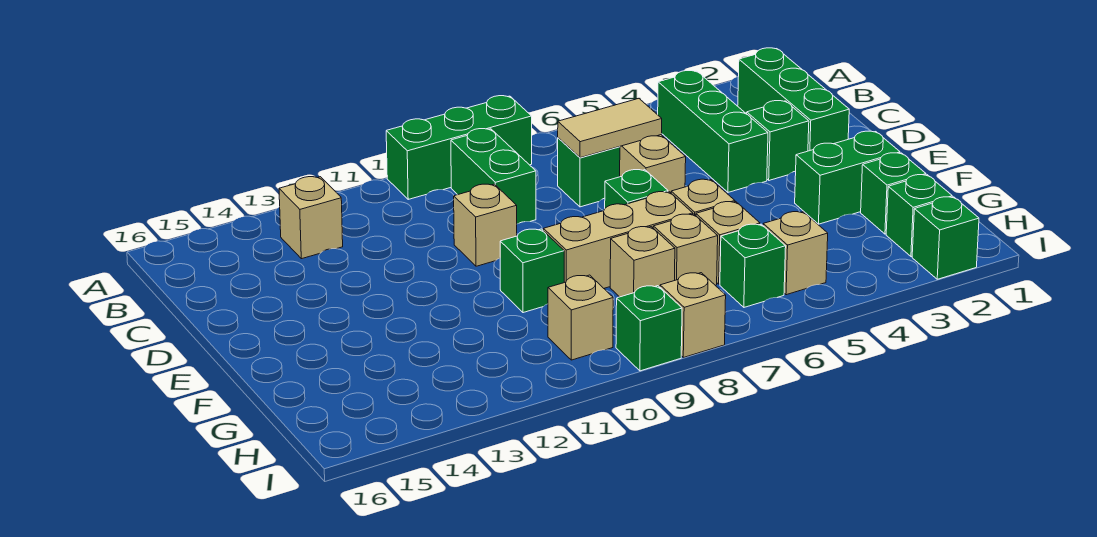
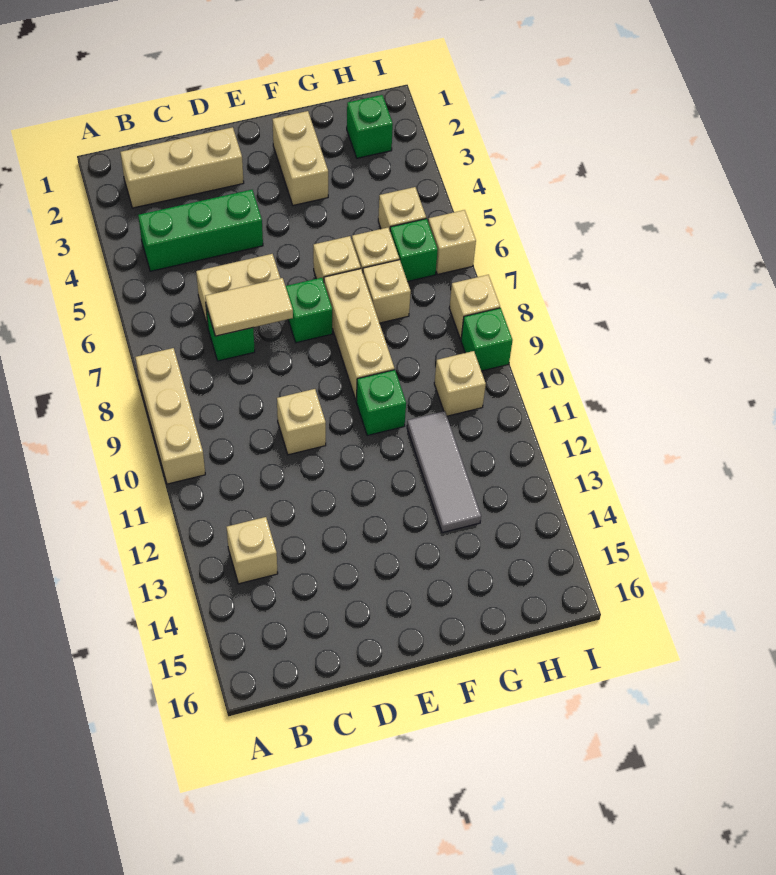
green 1x3 brick [386,96,532,199] -> tan 1x3 brick [135,348,205,484]
green 1x3 brick [738,48,849,151] -> tan 1x3 brick [120,127,244,208]
green 1x2 brick [451,129,536,224] -> none
tan 1x2 tile [558,99,662,158] -> tan 1x2 tile turned to [205,278,293,336]
green 1x1 brick [747,101,809,180] -> none
green 1x2 brick [795,131,900,224] -> tan 1x2 brick [272,111,328,205]
green 1x1 brick [861,153,926,234] -> none
tan 1x1 brick [610,227,675,297] -> tan 1x1 brick moved to [428,210,476,274]
none -> grey 1x3 tile [407,411,481,533]
green 1x1 brick [912,197,979,279] -> none

